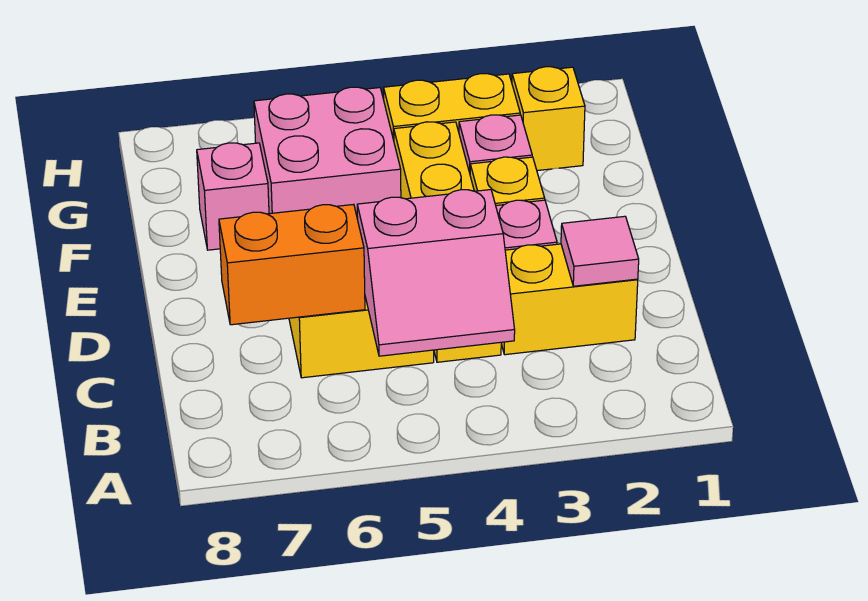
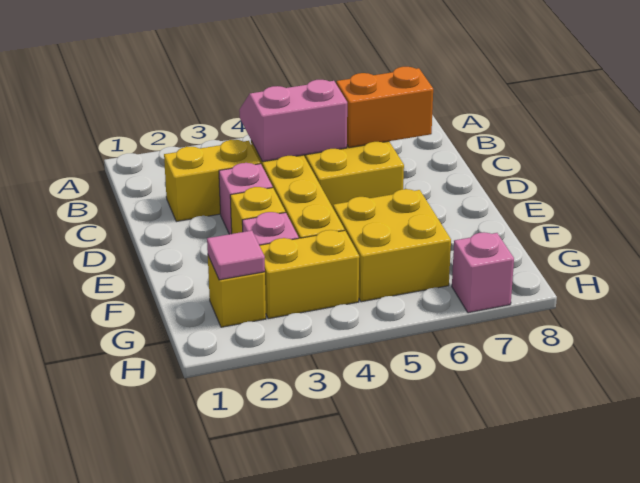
pink 1x1 tile [561,216,639,286] -> pink 1x1 tile moved to [207,231,265,280]
pink 2x2 brick [254,87,401,219] -> yellow 2x2 brick [333,189,451,302]
pink 1x1 brick [197,143,269,250] -> pink 1x1 brick moved to [452,232,514,313]

